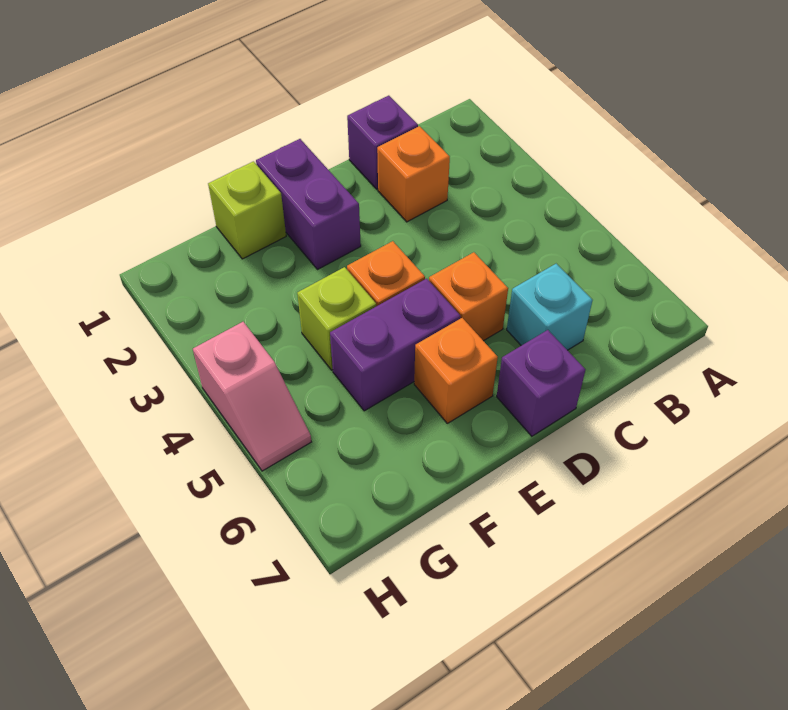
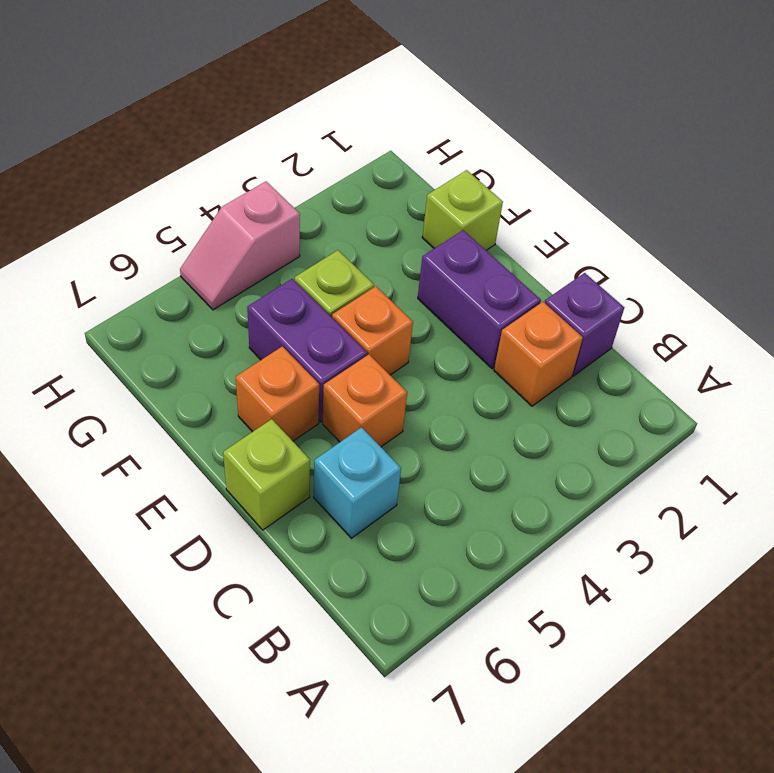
purple 1x1 brick [497,330,585,436] -> lime 1x1 brick [223,419,310,530]
purple 1x2 brick [256,139,361,270] -> purple 1x2 brick turned to [418,230,541,368]

